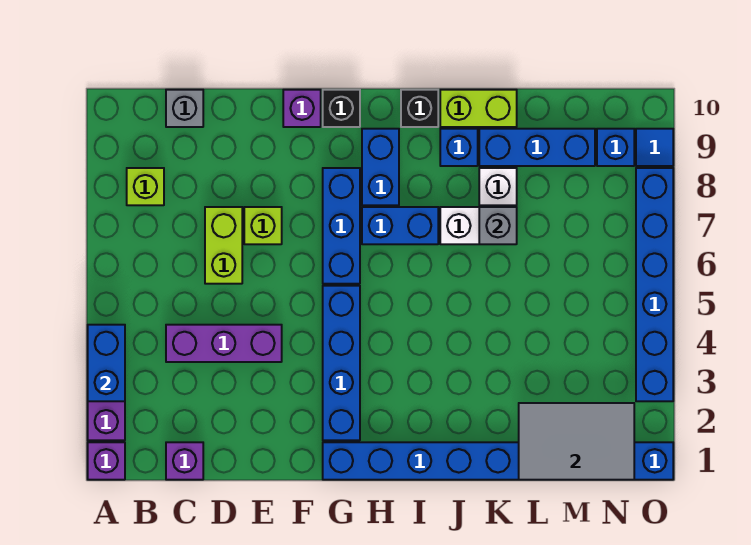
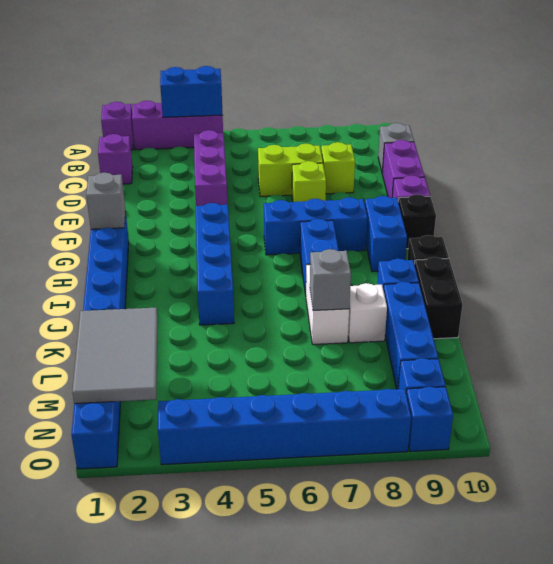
lime 1x1 brick [127,168,164,205] -> lime 1x1 brick moved to [321,142,355,194]
none -> purple 1x2 brick [382,140,425,198]
none -> grey 1x1 brick [86,173,125,229]
blue 1x4 brick [323,286,360,440] -> blue 1x4 brick turned to [196,203,234,325]
blue 1x2 brick [362,129,399,205] -> blue 1x2 brick turned to [365,196,407,272]
lime 1x2 brick [440,90,517,127] -> black 1x2 brick [414,257,463,339]
blue 1x1 tile [636,129,673,166] -> blue 1x1 brick [406,387,453,452]

